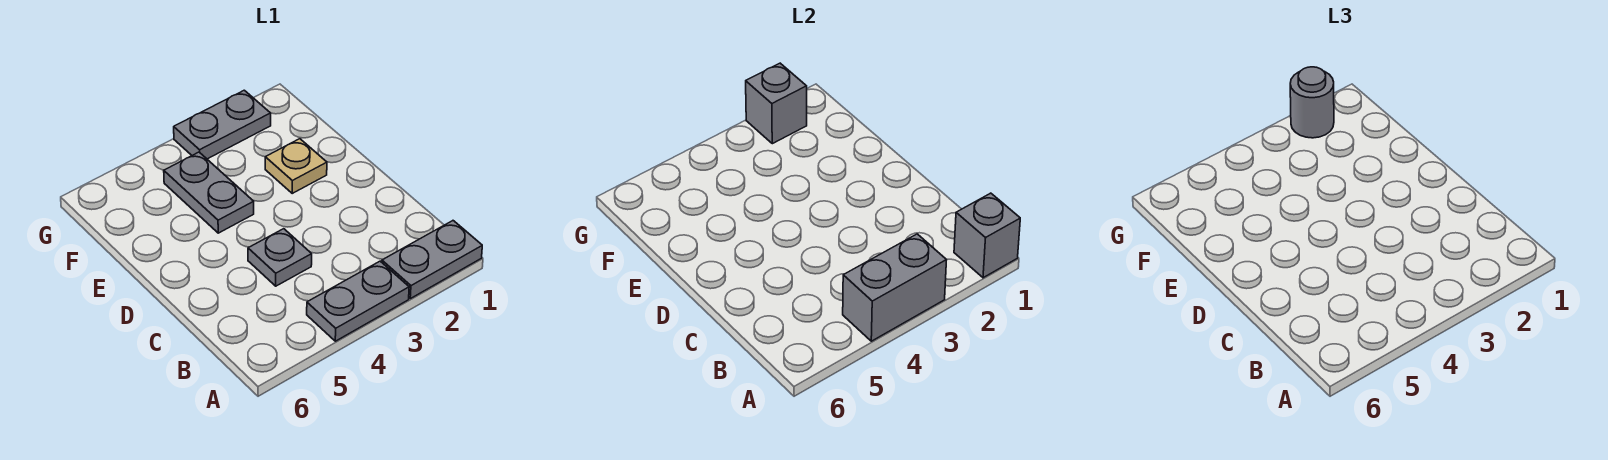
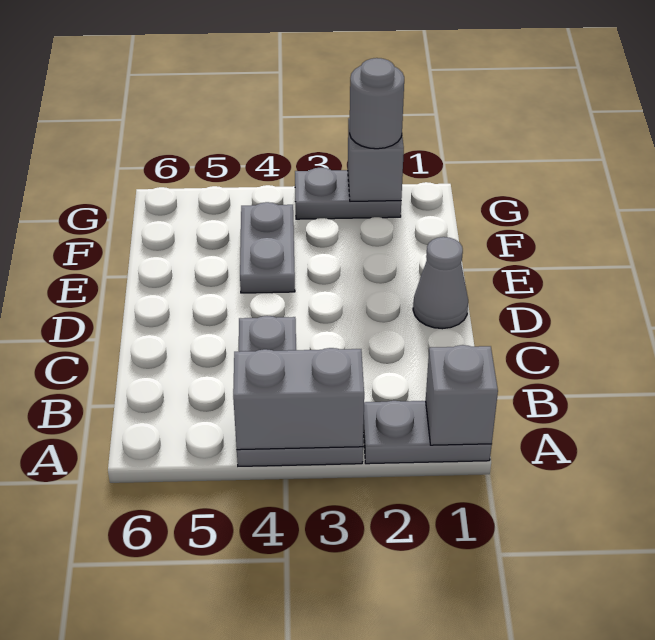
none -> grey 1x1 cone [413,237,468,329]
tan 1x1 plate [265,139,327,193] -> none

